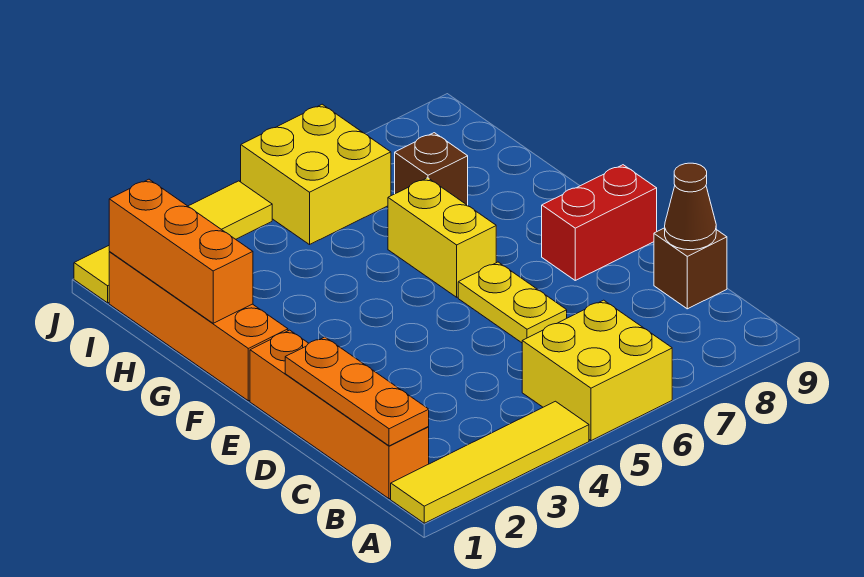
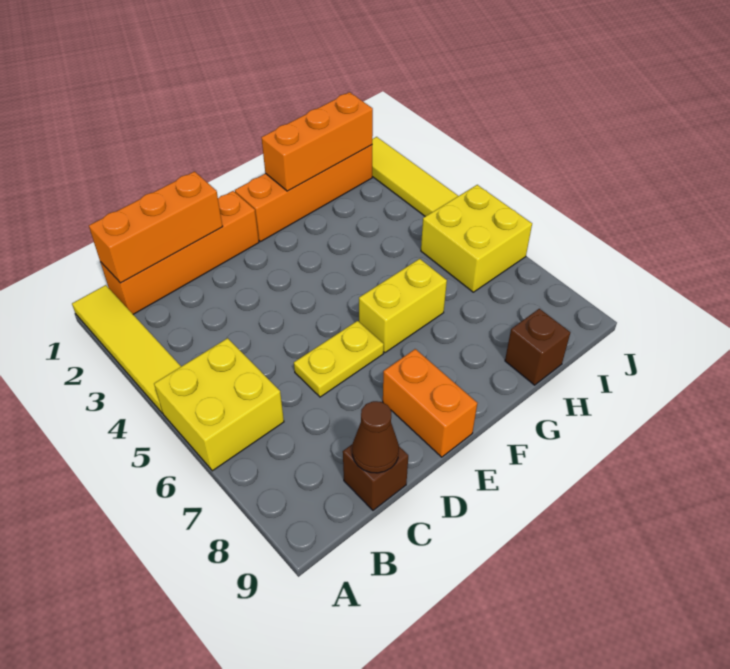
orange 1x3 plate [285,337,429,446] -> orange 1x3 brick [89,171,223,283]
red 1x2 brick [542,165,657,280] -> orange 1x2 brick [383,349,477,457]
brown 1x1 brick [395,133,468,205] -> brown 1x1 brick moved to [505,309,570,385]

